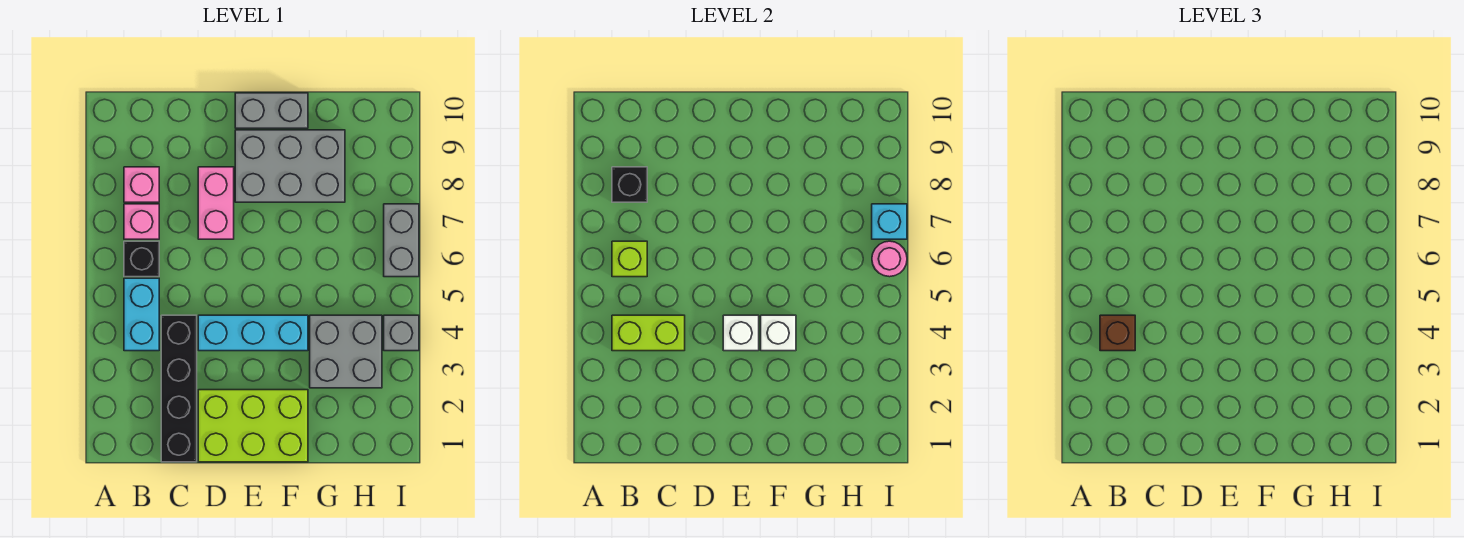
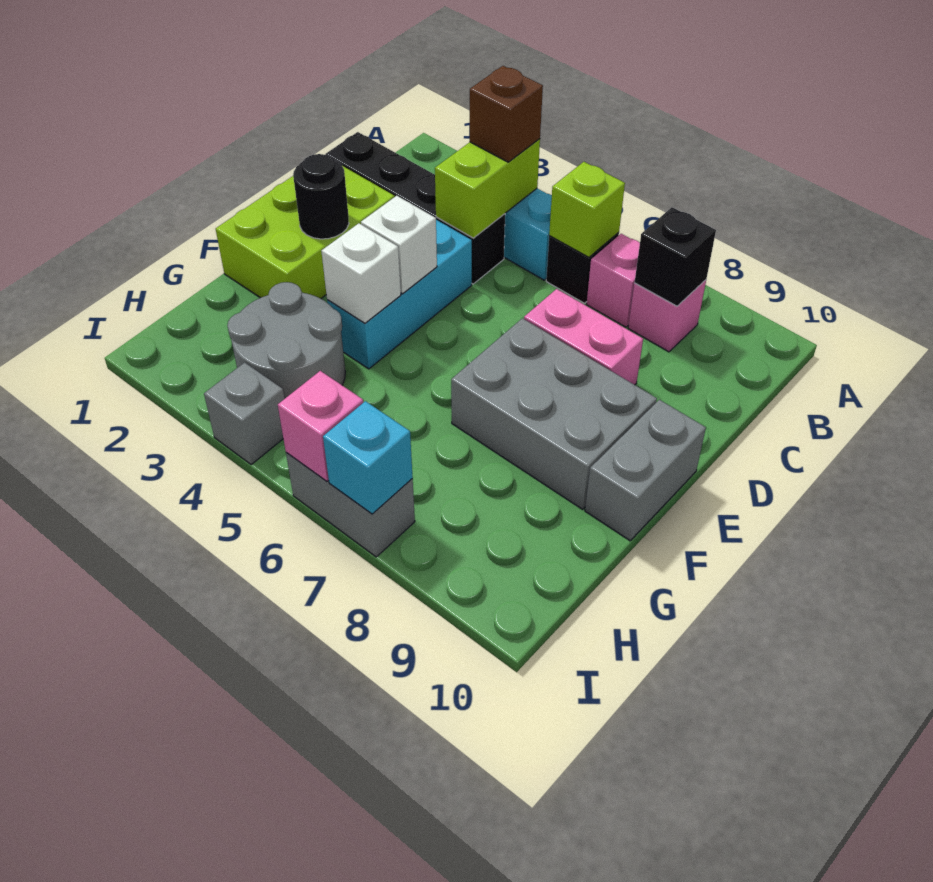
none -> black 1x1 round brick [293,154,349,239]
grey 2x3 brick [235,130,345,202] -> grey 2x3 brick turned to [451,318,657,509]
grey 2x2 brick [310,315,382,388] -> grey 2x2 round brick [227,282,345,399]
pink 1x1 round brick [872,241,907,277] -> pink 1x1 brick [278,371,363,481]

